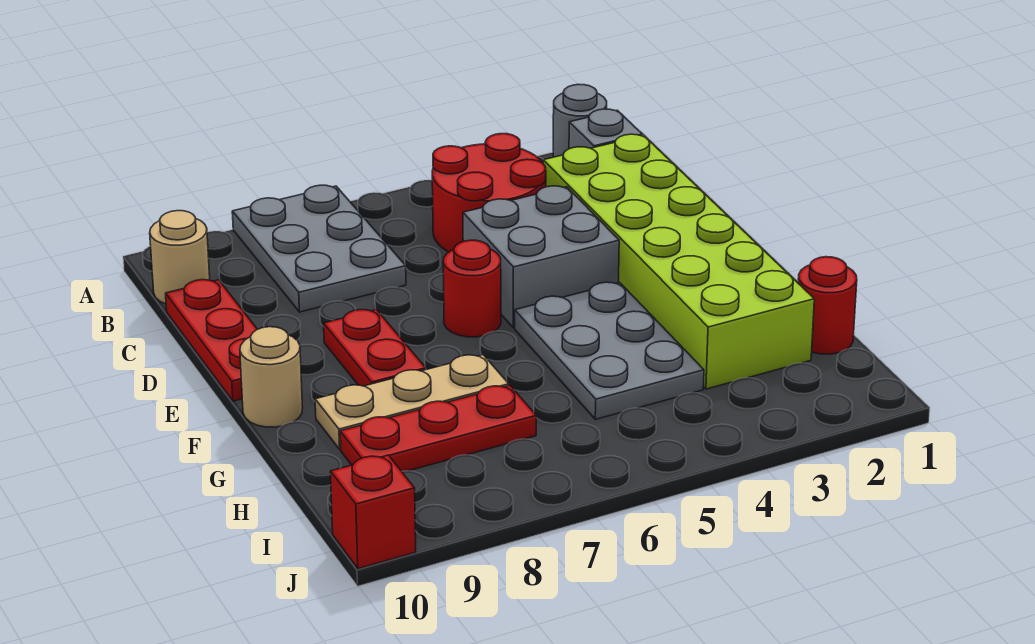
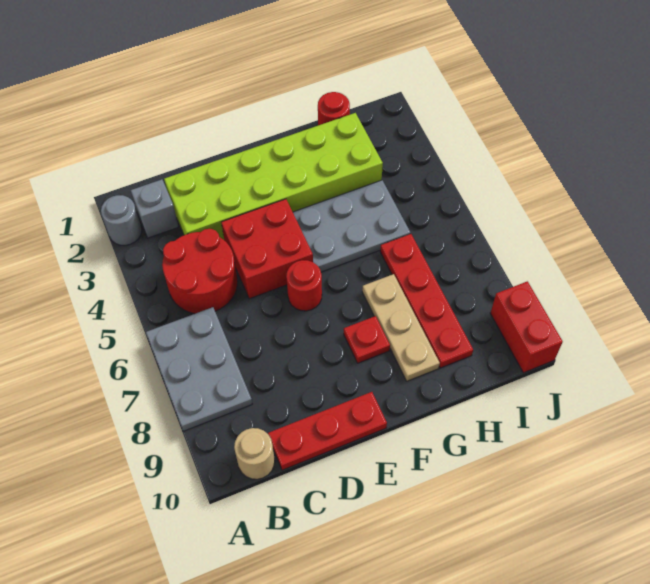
grey 2x3 plate [232,185,406,312] -> grey 2x3 plate turned to [146,307,252,431]
grey 2x2 brick [463,186,619,328] -> red 2x2 brick [221,199,313,299]
red 1x2 plate [324,310,426,386] -> red 1x1 plate [344,316,390,363]
tan 1x1 round brick [240,327,303,427] -> none
red 1x3 plate [340,386,536,471] -> red 1x4 plate [380,234,473,368]
red 1x1 brick [330,455,416,569] -> red 1x2 brick [490,281,563,373]

